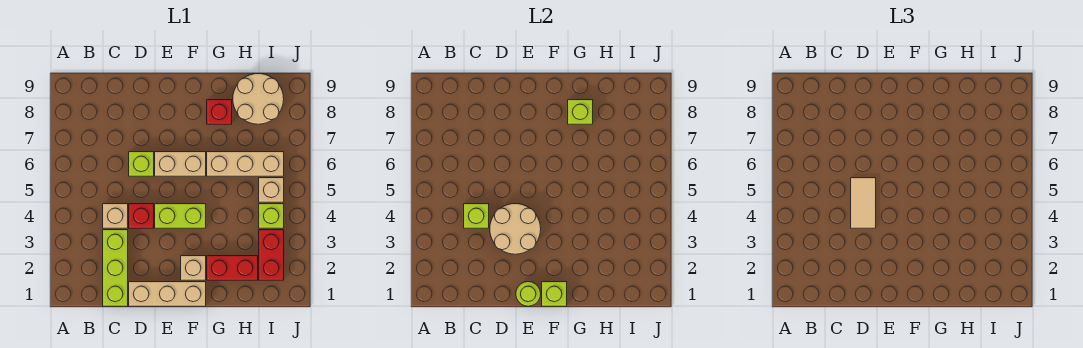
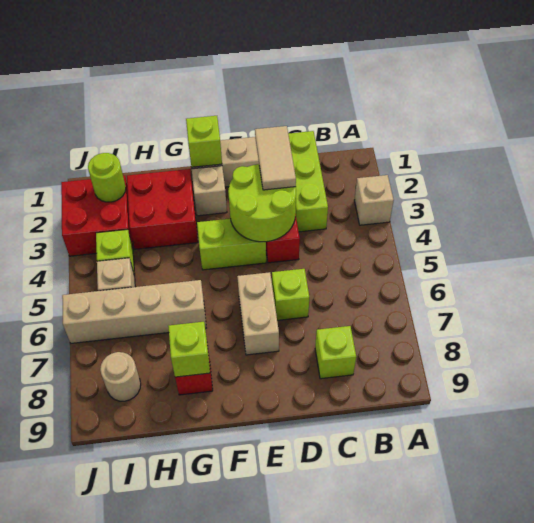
tan 1x1 brick [103,204,128,228] -> tan 1x1 brick moved to [354,175,394,225]
lime 1x1 brick [464,204,489,228] -> lime 1x1 brick moved to [315,326,356,379]
tan 2x2 round brick [490,204,541,254] -> lime 2x2 round brick [228,164,296,242]
tan 1x2 tile [851,178,876,228] -> tan 1x2 tile moved to [255,126,296,190]
lime 1x1 round brick [516,282,541,306] -> lime 1x1 round brick moved to [88,153,126,202]
tan 1x2 brick [155,152,206,176] -> tan 1x2 brick turned to [237,272,279,355]
red 1x2 brick [207,256,258,280] -> red 2x2 brick [127,169,198,249]
tan 1x3 brick [207,152,284,176] -> tan 1x4 brick [62,280,206,343]
tan 2x2 round brick [233,74,284,124] -> tan 1x1 round brick [100,352,141,401]
red 1x2 brick [259,230,284,280] -> red 2x2 brick [61,176,133,256]

